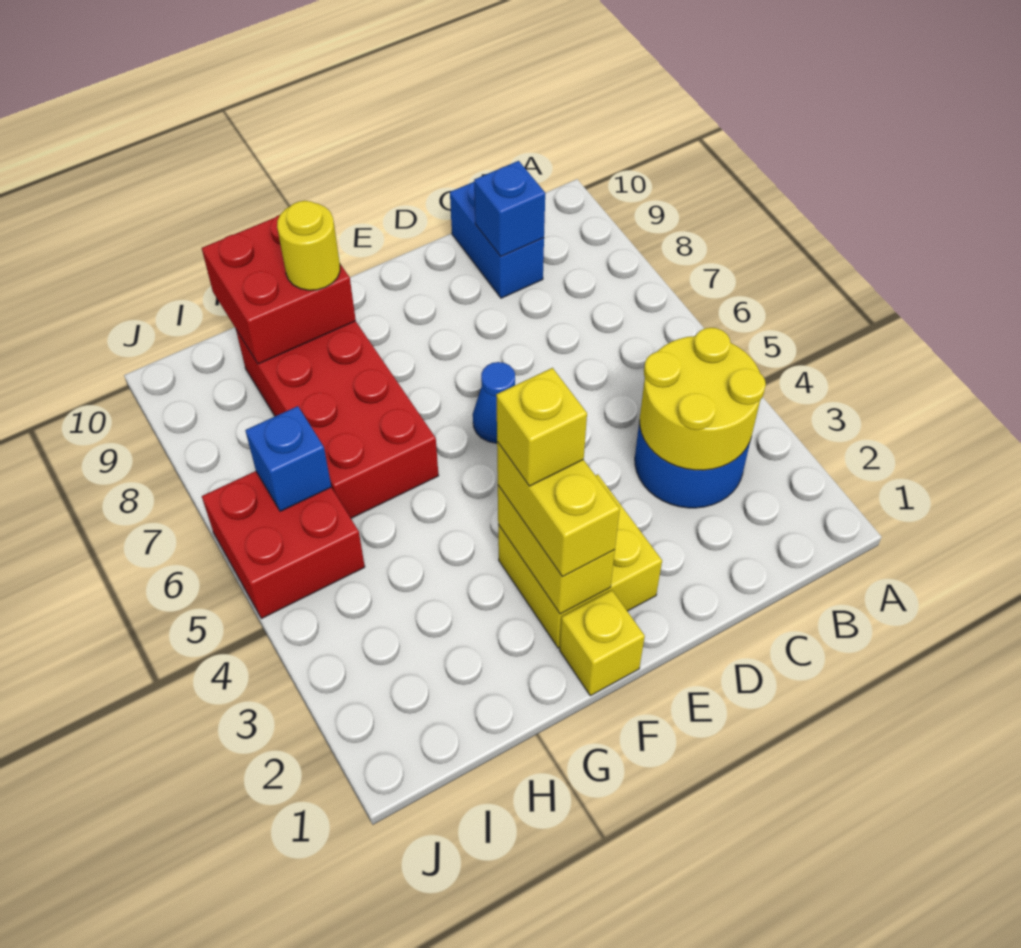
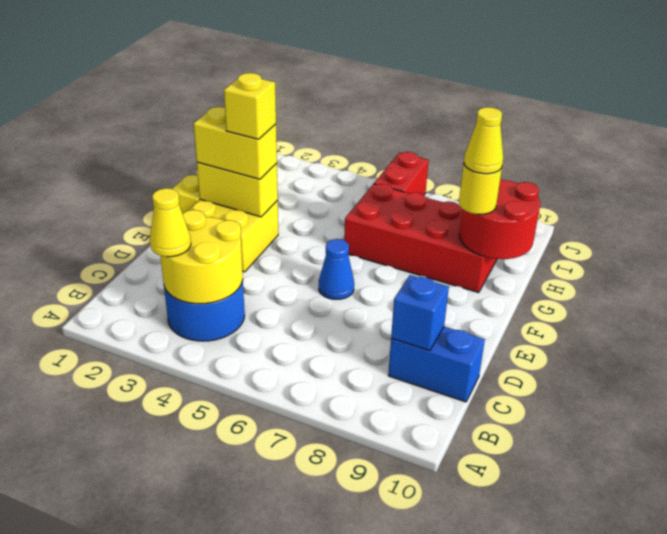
none -> yellow 1x1 cone [150,188,191,257]
red 2x2 brick [202,215,356,364] -> red 2x2 round brick [459,178,540,259]
none -> yellow 1x1 cone [464,107,503,174]
red 2x2 brick [202,471,365,619] -> red 1x2 brick [374,152,429,195]
blue 1x1 brick [245,406,331,511] -> none

